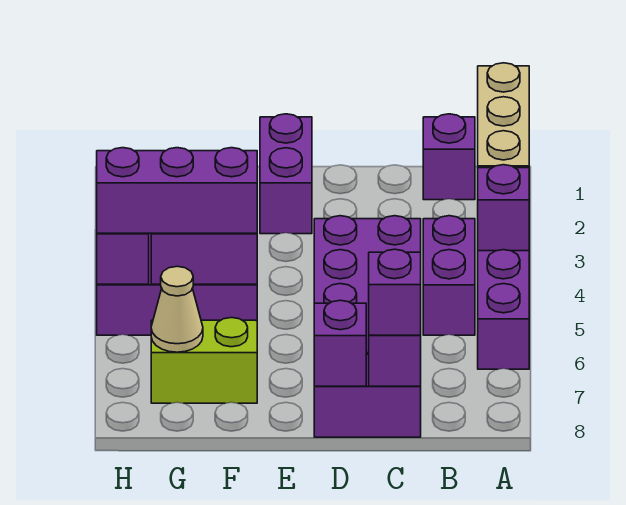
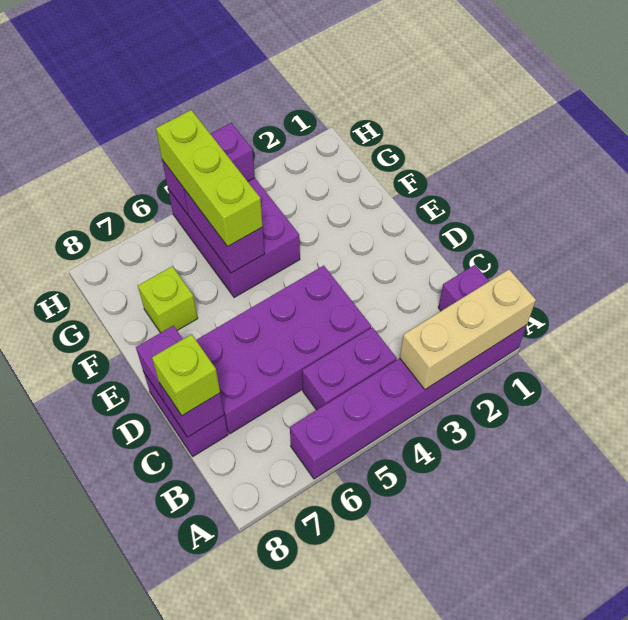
purple 1x1 brick [478,165,529,251] -> none
purple 1x1 brick [369,249,421,335] -> lime 1x1 brick [152,334,220,416]
purple 1x2 brick [260,114,312,234] -> none
purple 1x3 brick [97,148,257,233] -> lime 1x3 brick [156,110,263,247]
lime 1x2 brick [151,318,257,403] -> lime 1x1 brick [138,266,198,333]
tan 1x1 cone [151,266,203,352] -> none

